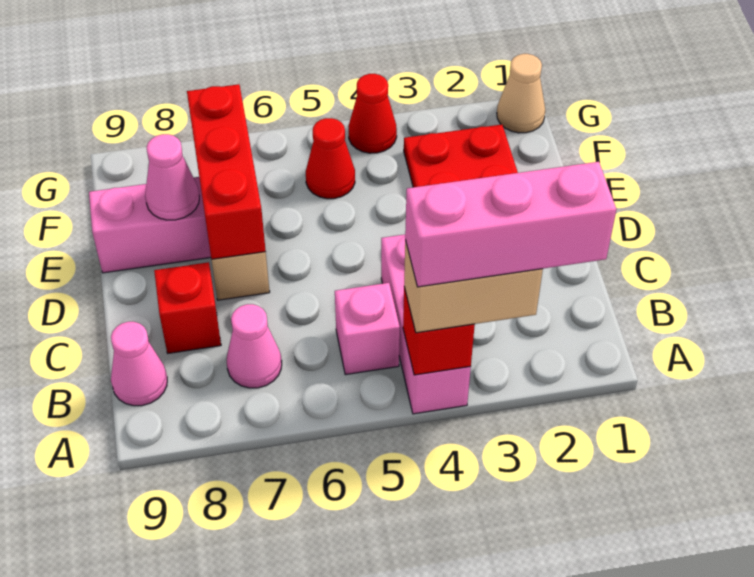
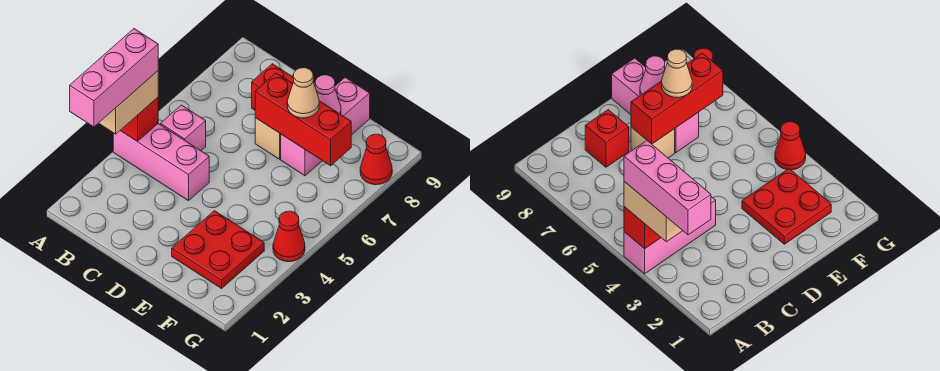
pink 1x1 cone [227,304,282,388] -> none
pink 1x1 cone [111,322,167,406] -> none
red 1x1 cone [306,118,355,199] -> red 1x1 cone moved to [360,134,392,185]
tan 1x1 cone [497,54,545,133] -> tan 1x1 cone moved to [287,68,319,118]

